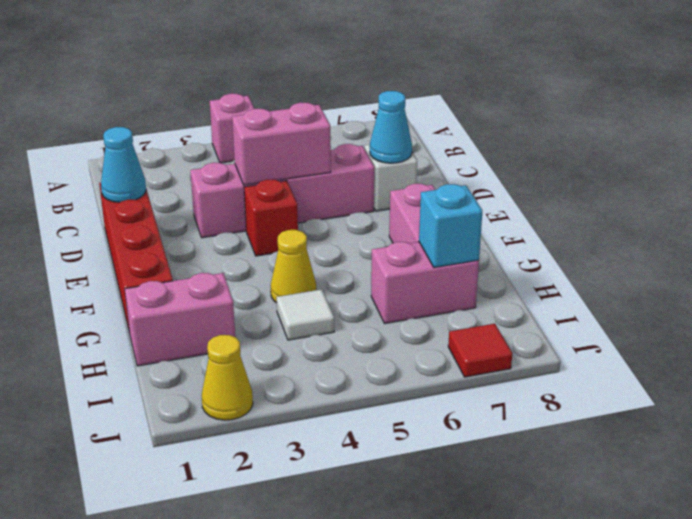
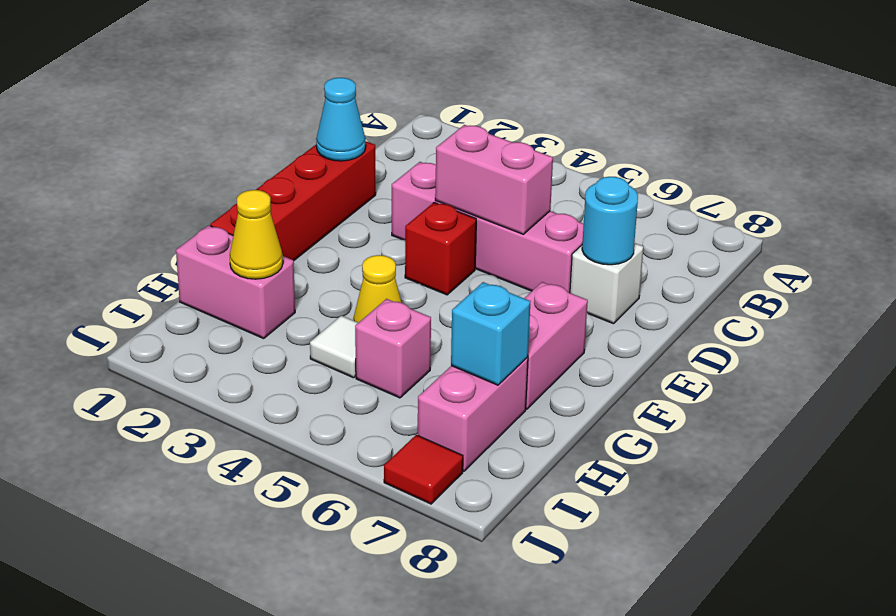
pink 1x1 brick [210,94,254,163] -> pink 1x1 brick moved to [355,299,431,398]
cyan 1x1 cone [370,91,412,163] -> cyan 1x1 round brick [582,177,638,265]
pink 1x2 brick [371,242,479,323] -> pink 1x2 brick turned to [418,357,528,471]
yellow 1x1 cone [202,335,253,420] -> yellow 1x1 cone moved to [230,190,283,279]

